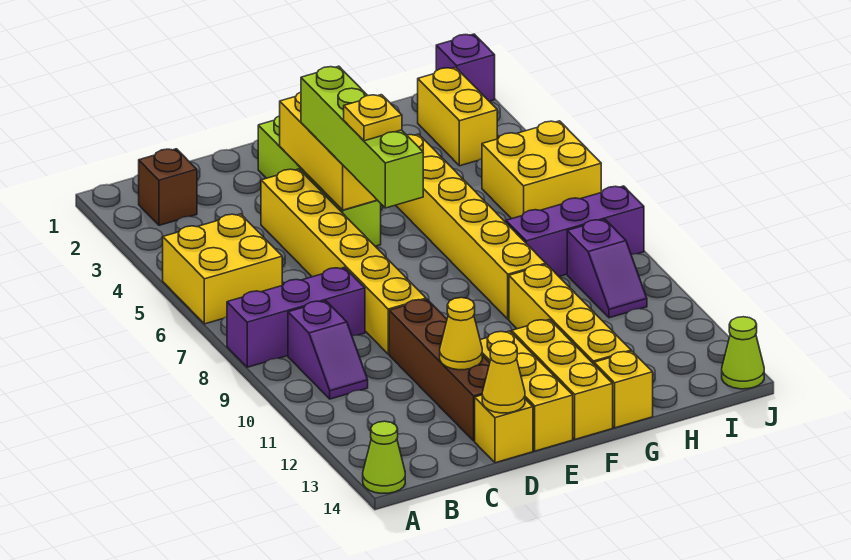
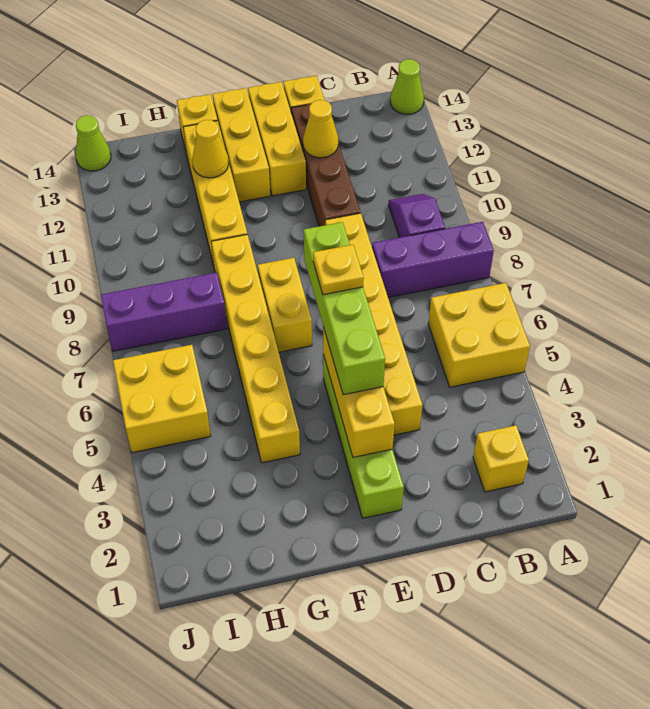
brown 1x1 brick [139,149,197,225] -> yellow 1x1 brick [473,425,529,492]
yellow 1x1 cone [482,341,525,413] -> yellow 1x1 cone moved to [192,120,229,178]
yellow 1x2 brick [418,67,497,166] -> yellow 1x2 brick moved to [258,258,312,352]
purple 1x2 slope [567,220,647,318] -> none
purple 1x1 brick [436,34,495,101] -> none

